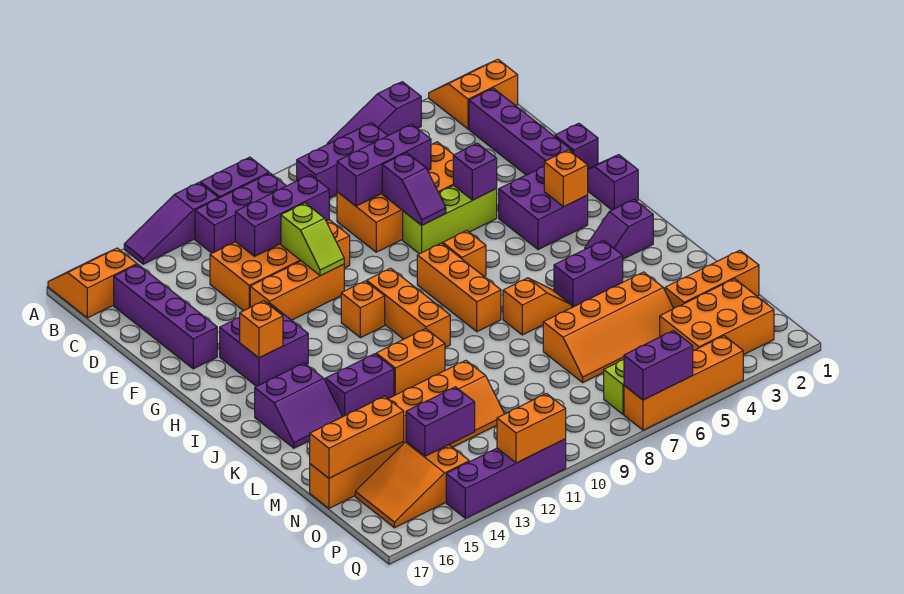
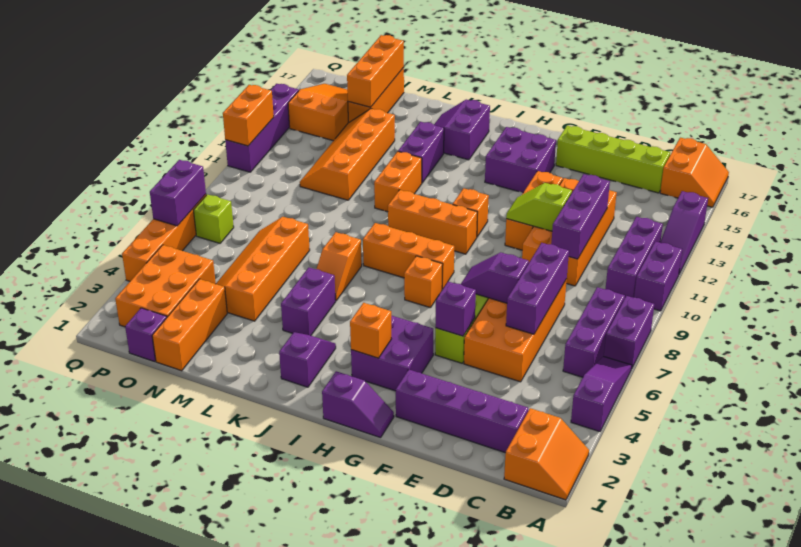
purple 1x3 slope [124,182,218,264] -> purple 1x3 slope turned to [660,191,708,274]
purple 1x4 brick [114,265,217,369] -> lime 1x4 brick [556,126,670,193]
purple 1x1 brick [555,123,598,169] -> purple 1x1 brick moved to [125,308,167,362]
orange 1x1 brick [239,301,283,358] -> none
purple 1x2 brick [406,387,475,456] -> purple 1x2 brick moved to [604,296,654,368]

